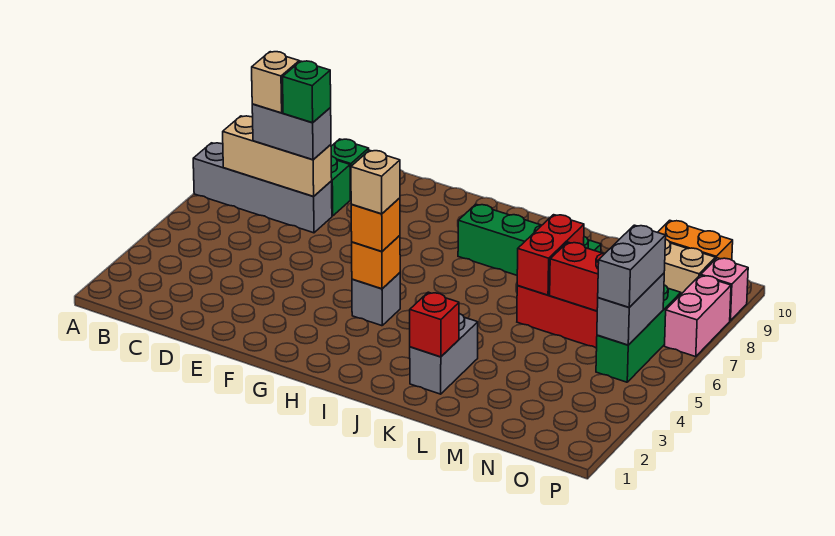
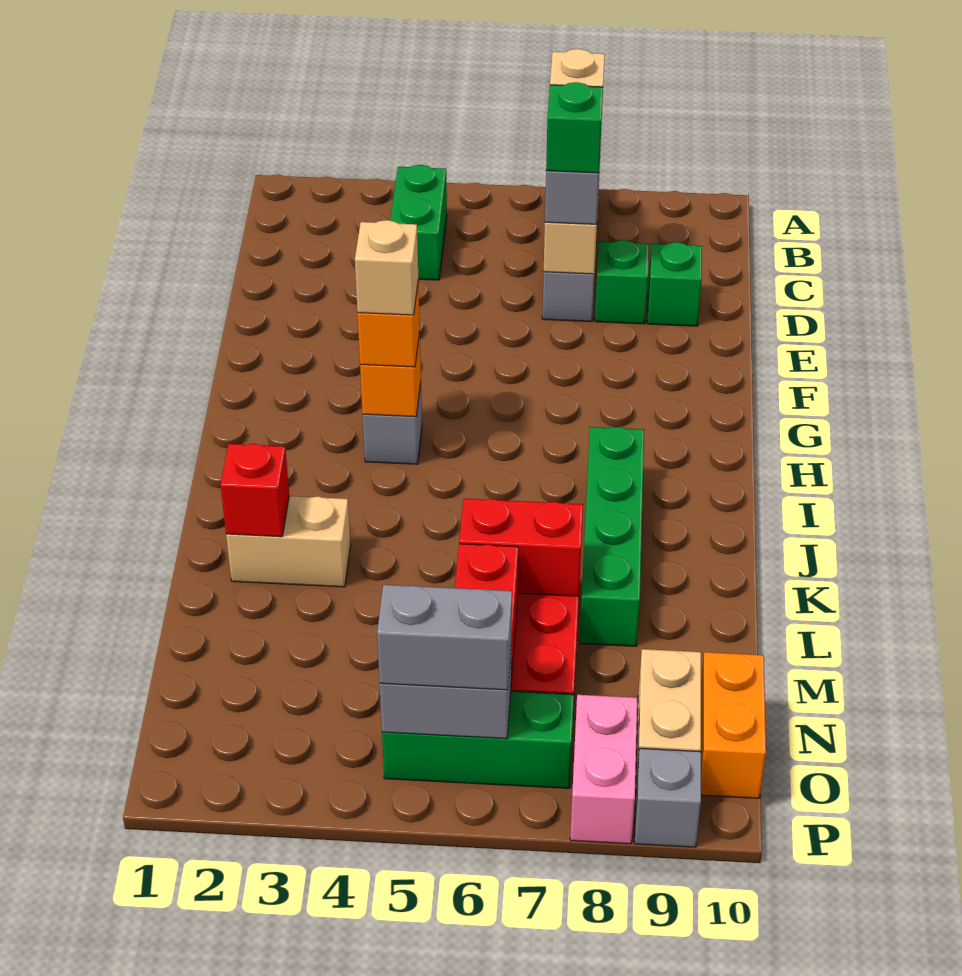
none -> green 1x2 brick [390,165,447,280]
grey 1x2 brick [410,314,478,394] -> tan 1x2 brick [226,496,351,587]
pink 1x2 brick [665,275,731,357] -> pink 1x2 brick turned to [570,695,637,844]
pink 1x1 brick [701,258,748,321] -> grey 1x1 brick [634,748,701,847]

